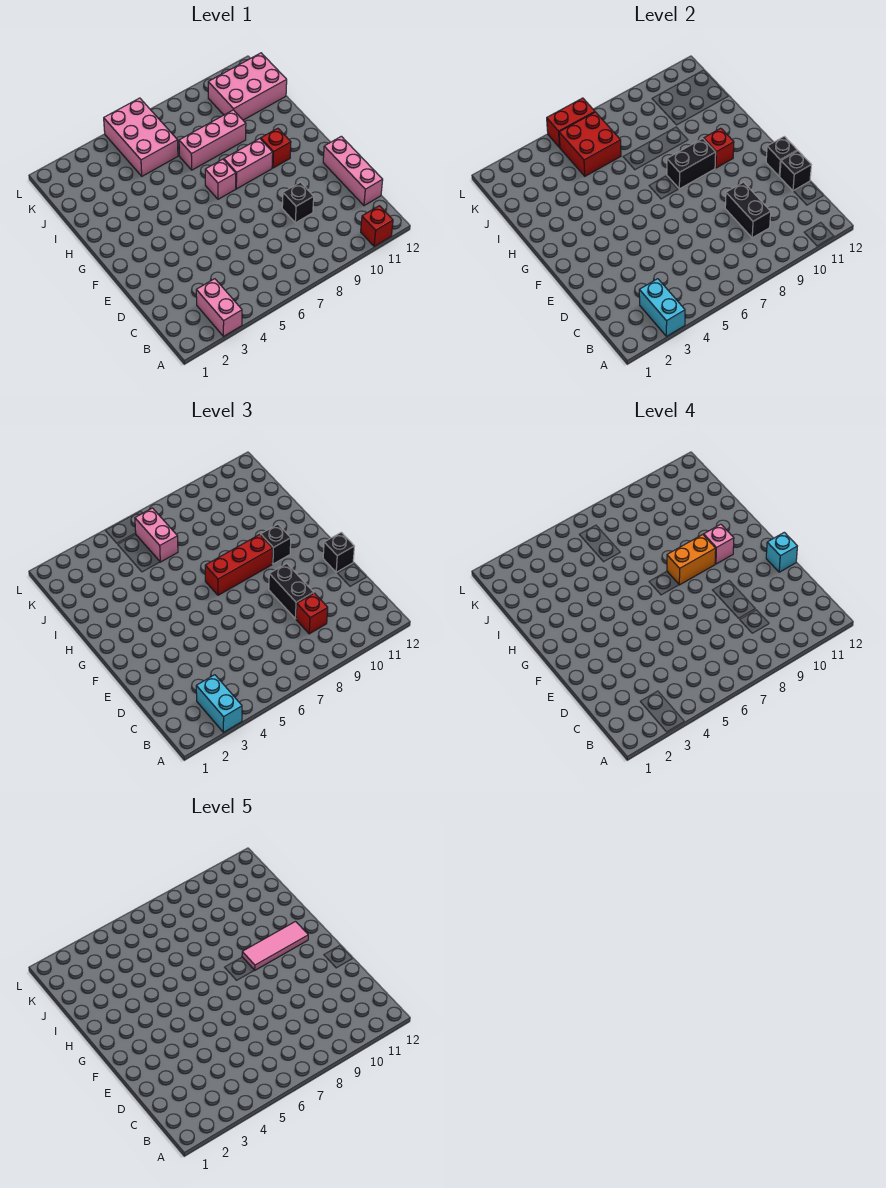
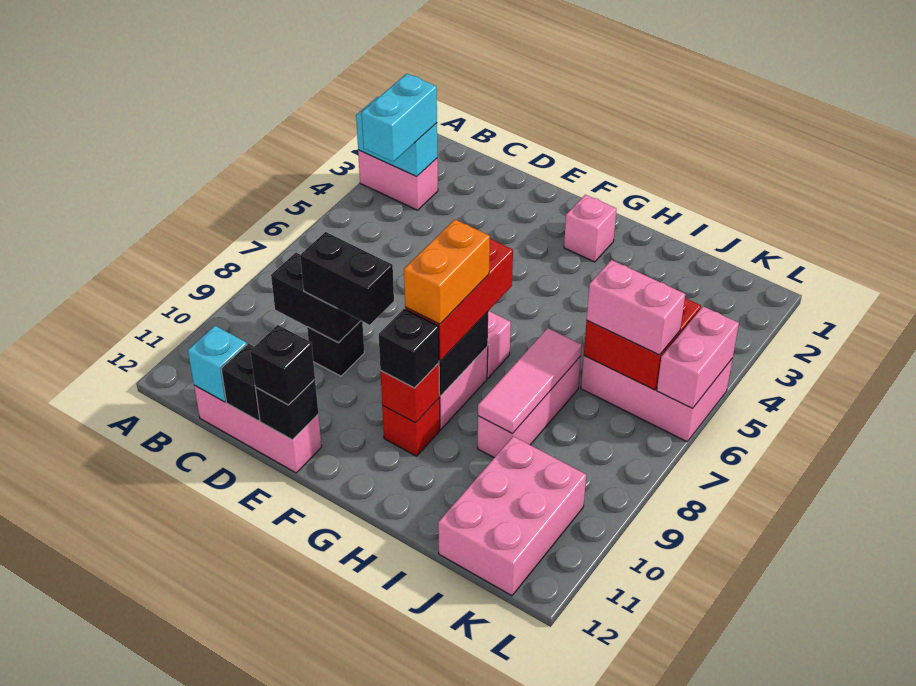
cyan 1x2 brick [196,675,242,732] -> cyan 1x2 brick turned to [362,74,437,162]
red 1x1 brick [361,206,393,246] -> none
red 1x1 brick [296,593,328,634] -> none
cyan 1x1 brick [766,532,797,572] -> cyan 1x1 brick moved to [188,326,247,402]
pink 1x3 tile [242,922,308,970] -> pink 1x3 tile moved to [478,328,582,434]
pink 1x1 brick [704,524,734,564] -> pink 1x1 brick moved to [564,195,616,262]
red 1x2 brick [547,98,595,147] -> pink 1x2 brick [657,306,739,408]

